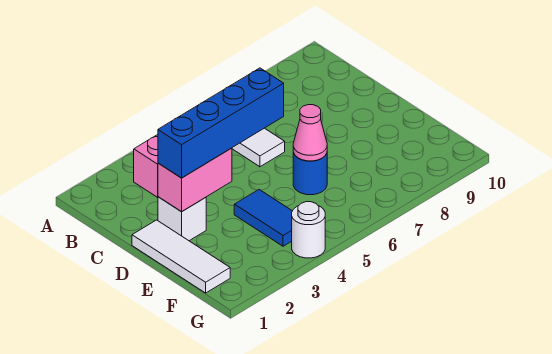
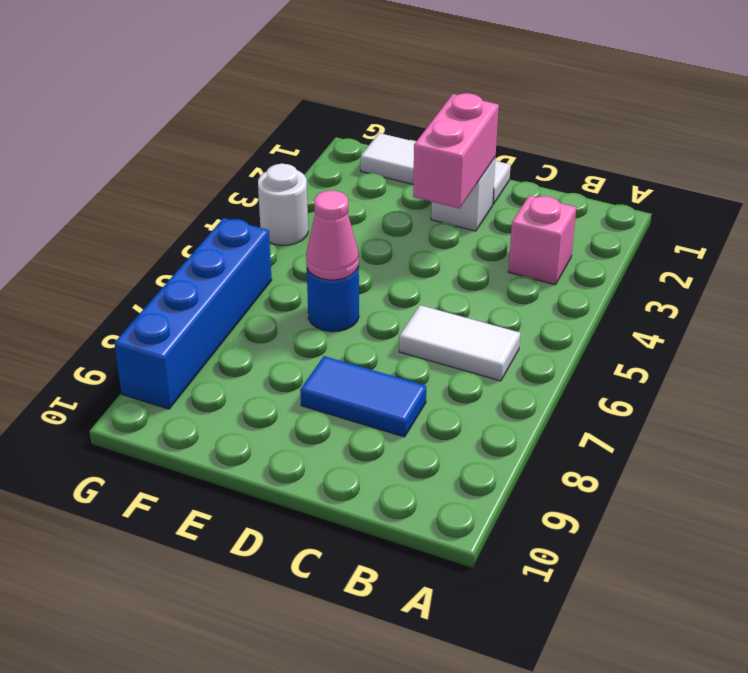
blue 1x4 brick [158,68,284,178] -> blue 1x4 brick moved to [114,218,272,409]
blue 1x2 tile [234,190,292,246] -> blue 1x2 tile moved to [300,356,426,437]

